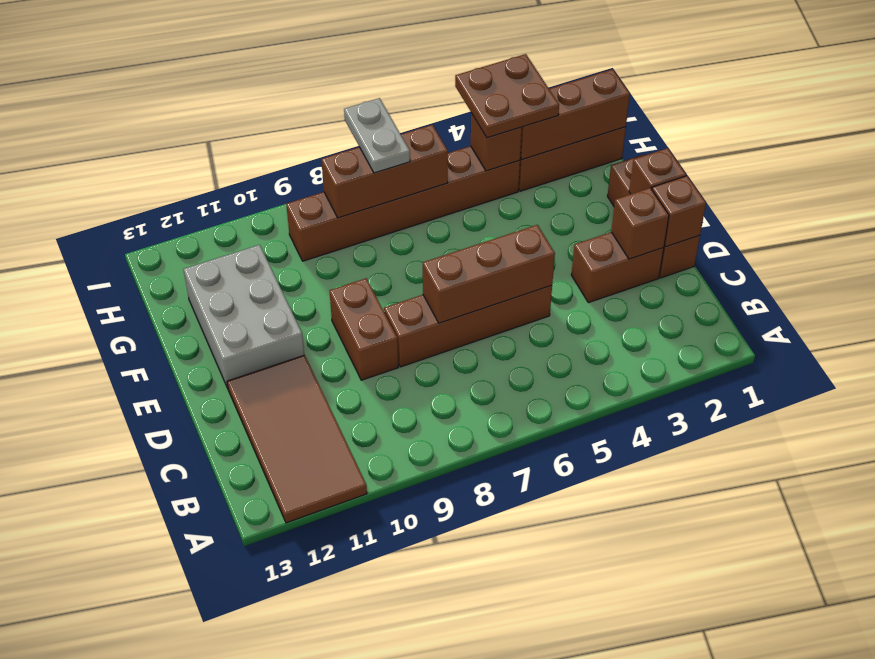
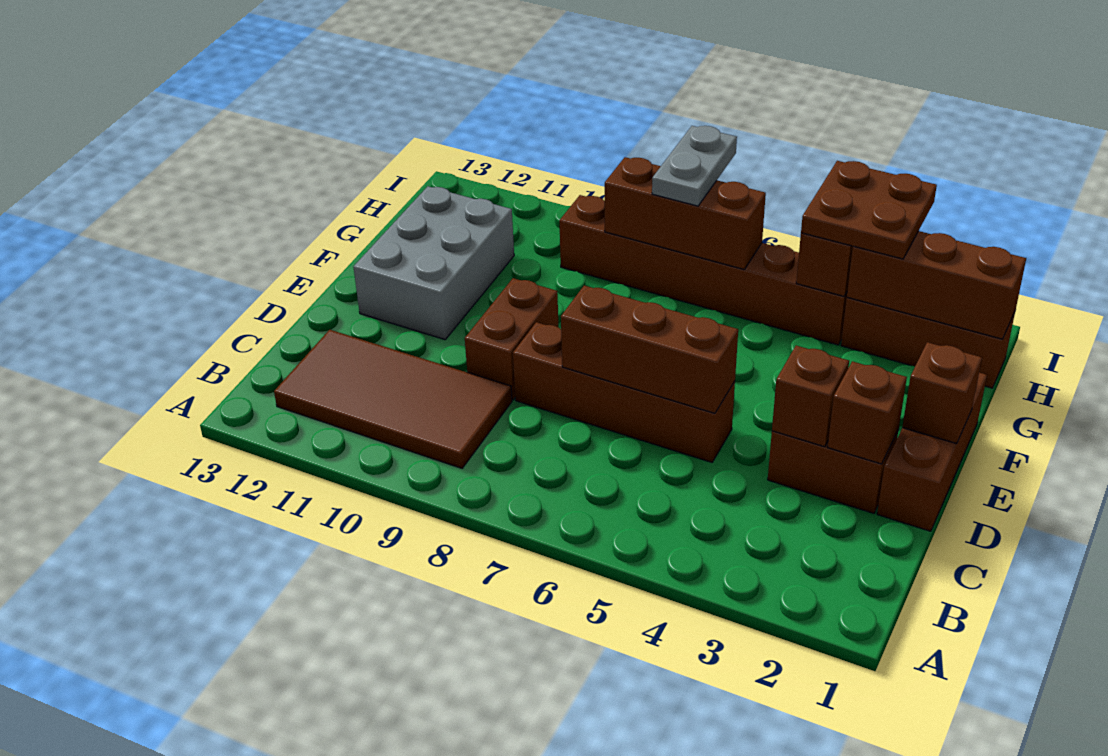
brown 2x4 tile [227,355,367,523] -> brown 2x4 tile turned to [274,330,512,468]
brown 1x1 brick [652,176,706,247] -> brown 1x1 brick moved to [772,346,849,447]

